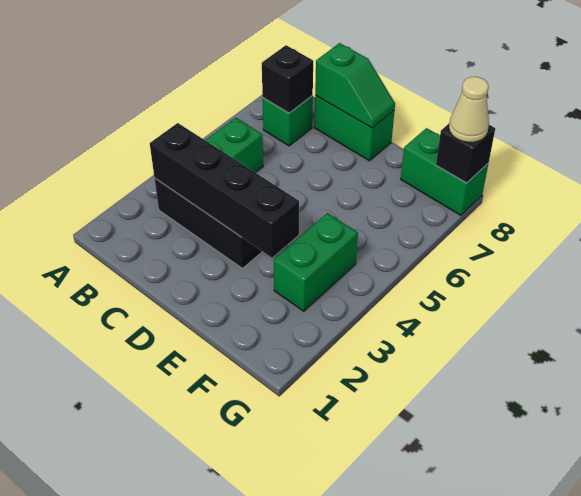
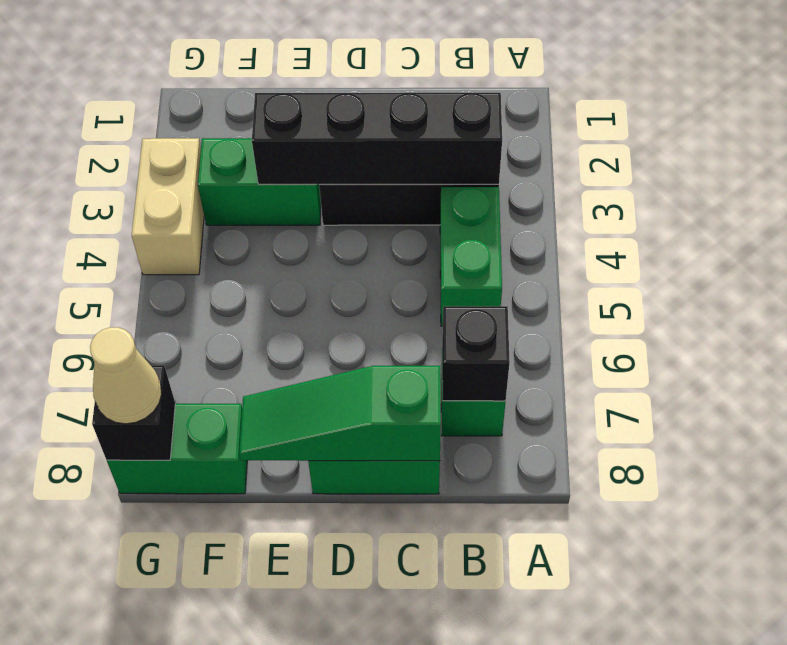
green 1x2 slope [315,43,395,128] -> green 1x3 slope [239,366,441,461]
green 1x2 brick [274,213,358,311] -> green 1x2 brick turned to [198,138,321,225]
none -> tan 1x2 brick [132,138,204,275]

